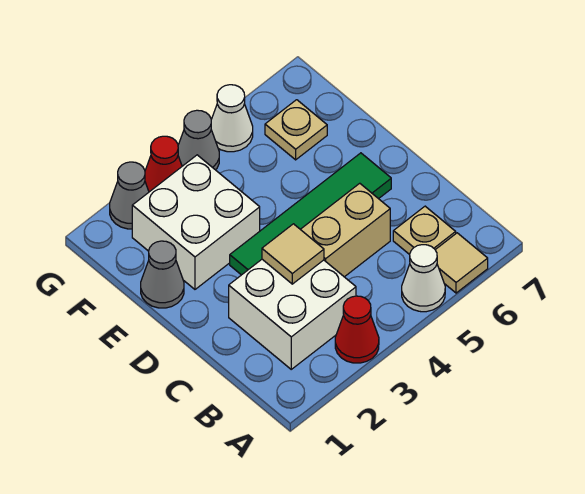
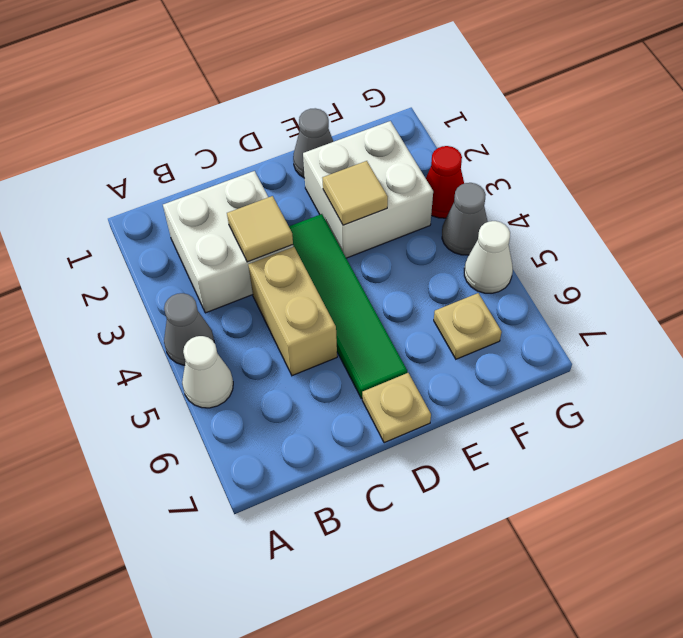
red 1x1 cone [335,296,379,363] -> none
tan 1x1 tile [436,233,488,293] -> tan 1x1 tile moved to [323,161,388,225]
tan 1x1 plate [393,206,456,255] -> tan 1x1 plate moved to [362,373,431,443]
grey 1x1 cone [110,162,149,229] -> grey 1x1 cone moved to [164,293,214,365]

